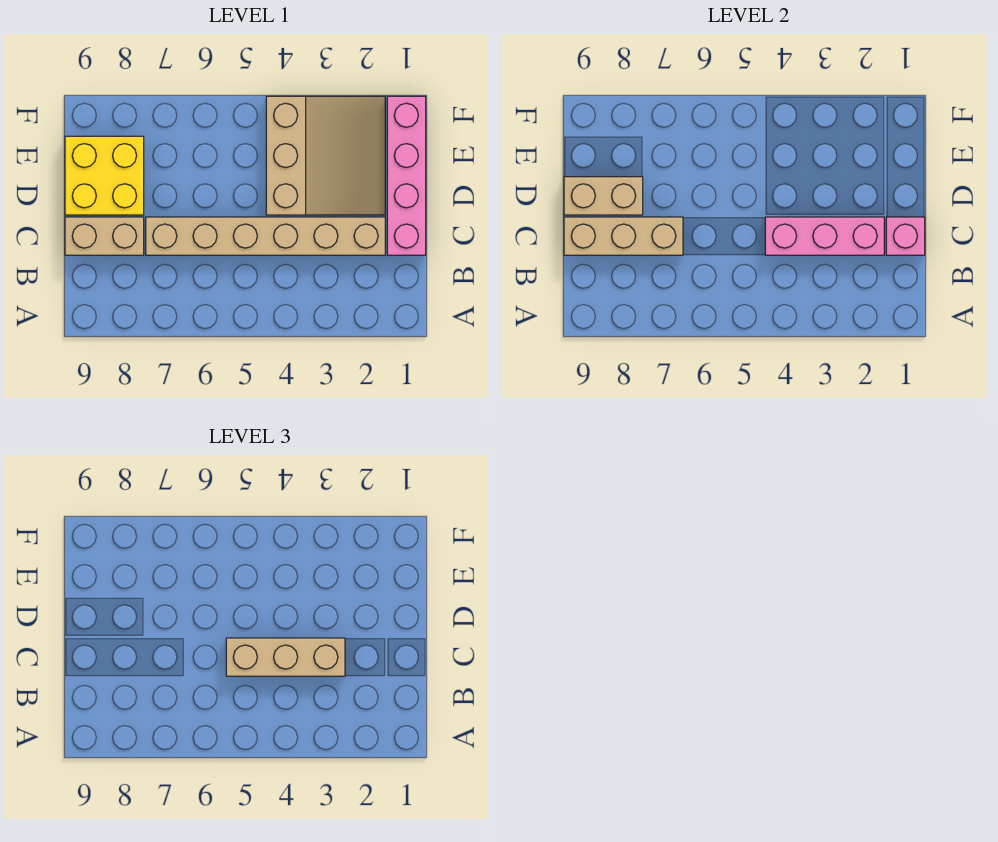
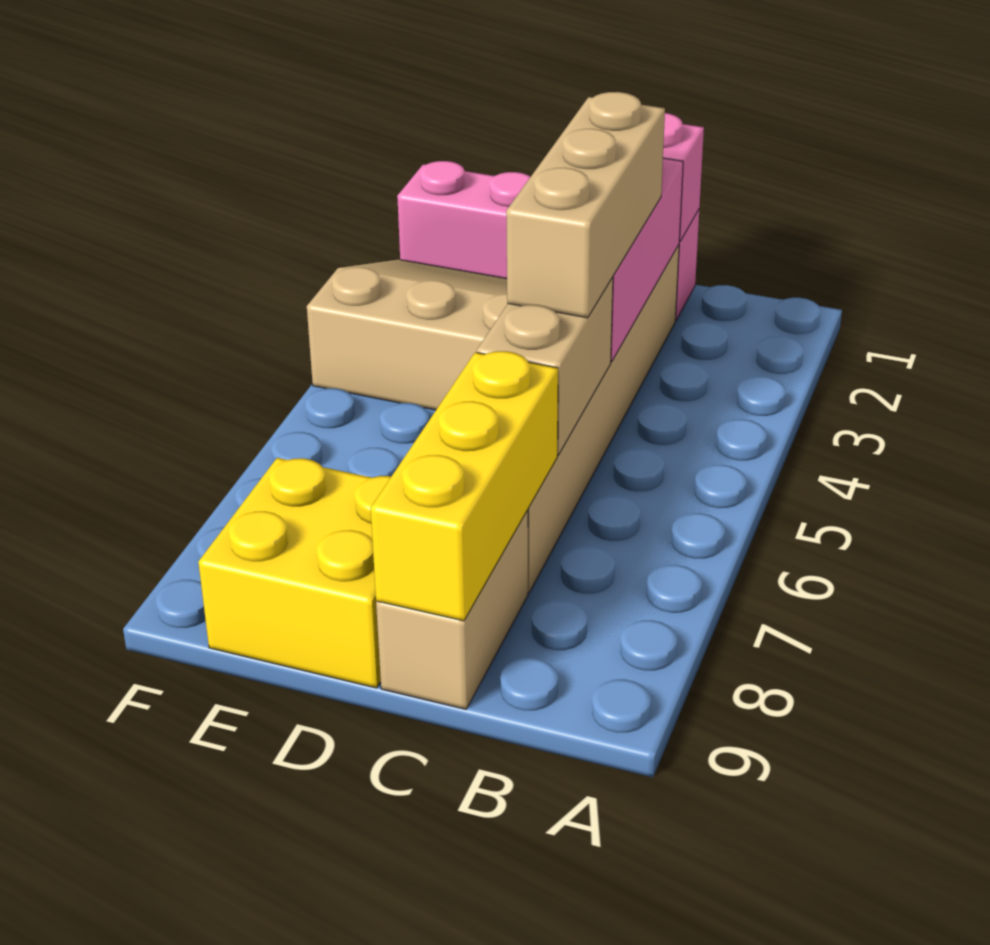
tan 1x3 brick [564,217,683,255] -> yellow 1x3 brick [371,351,558,621]
tan 1x2 brick [564,177,643,215] -> tan 1x2 brick moved to [477,277,613,455]

